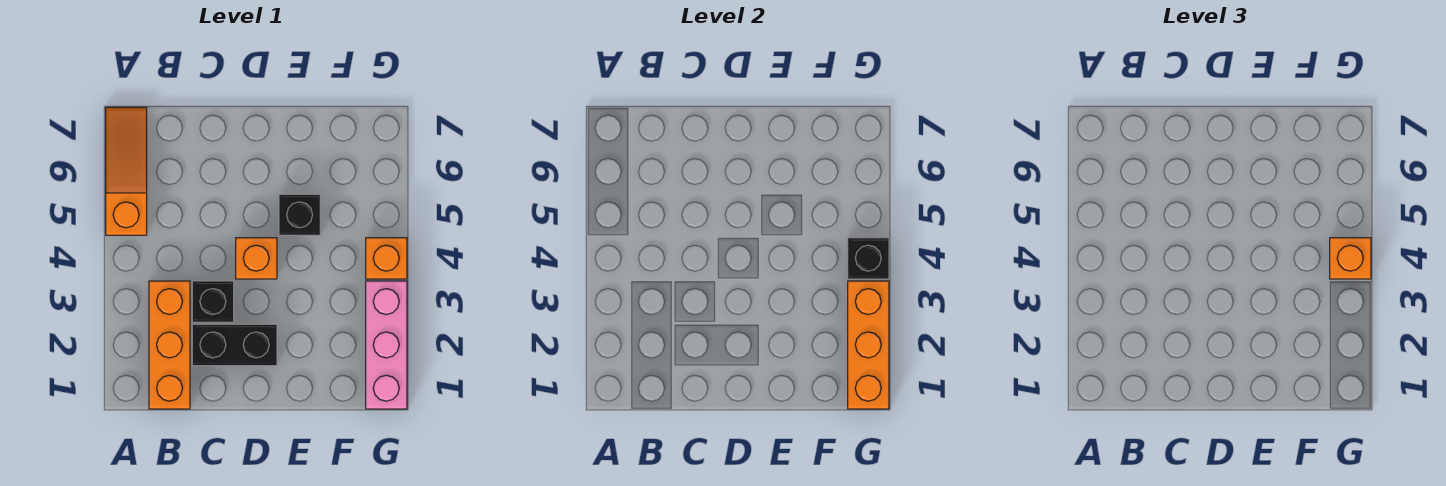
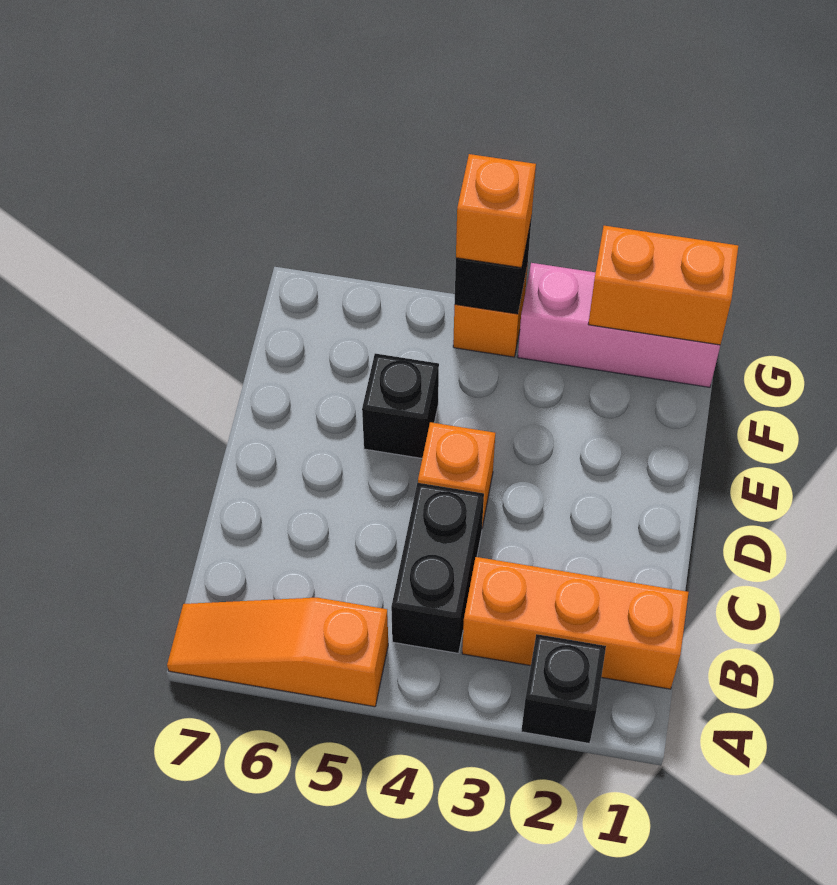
black 1x2 brick [192,324,277,366] -> black 1x2 brick moved to [391,483,484,653]
black 1x1 brick [192,281,234,322] -> black 1x1 brick moved to [521,634,606,743]
orange 1x3 brick [848,281,889,409] -> orange 1x2 brick [588,226,738,345]

